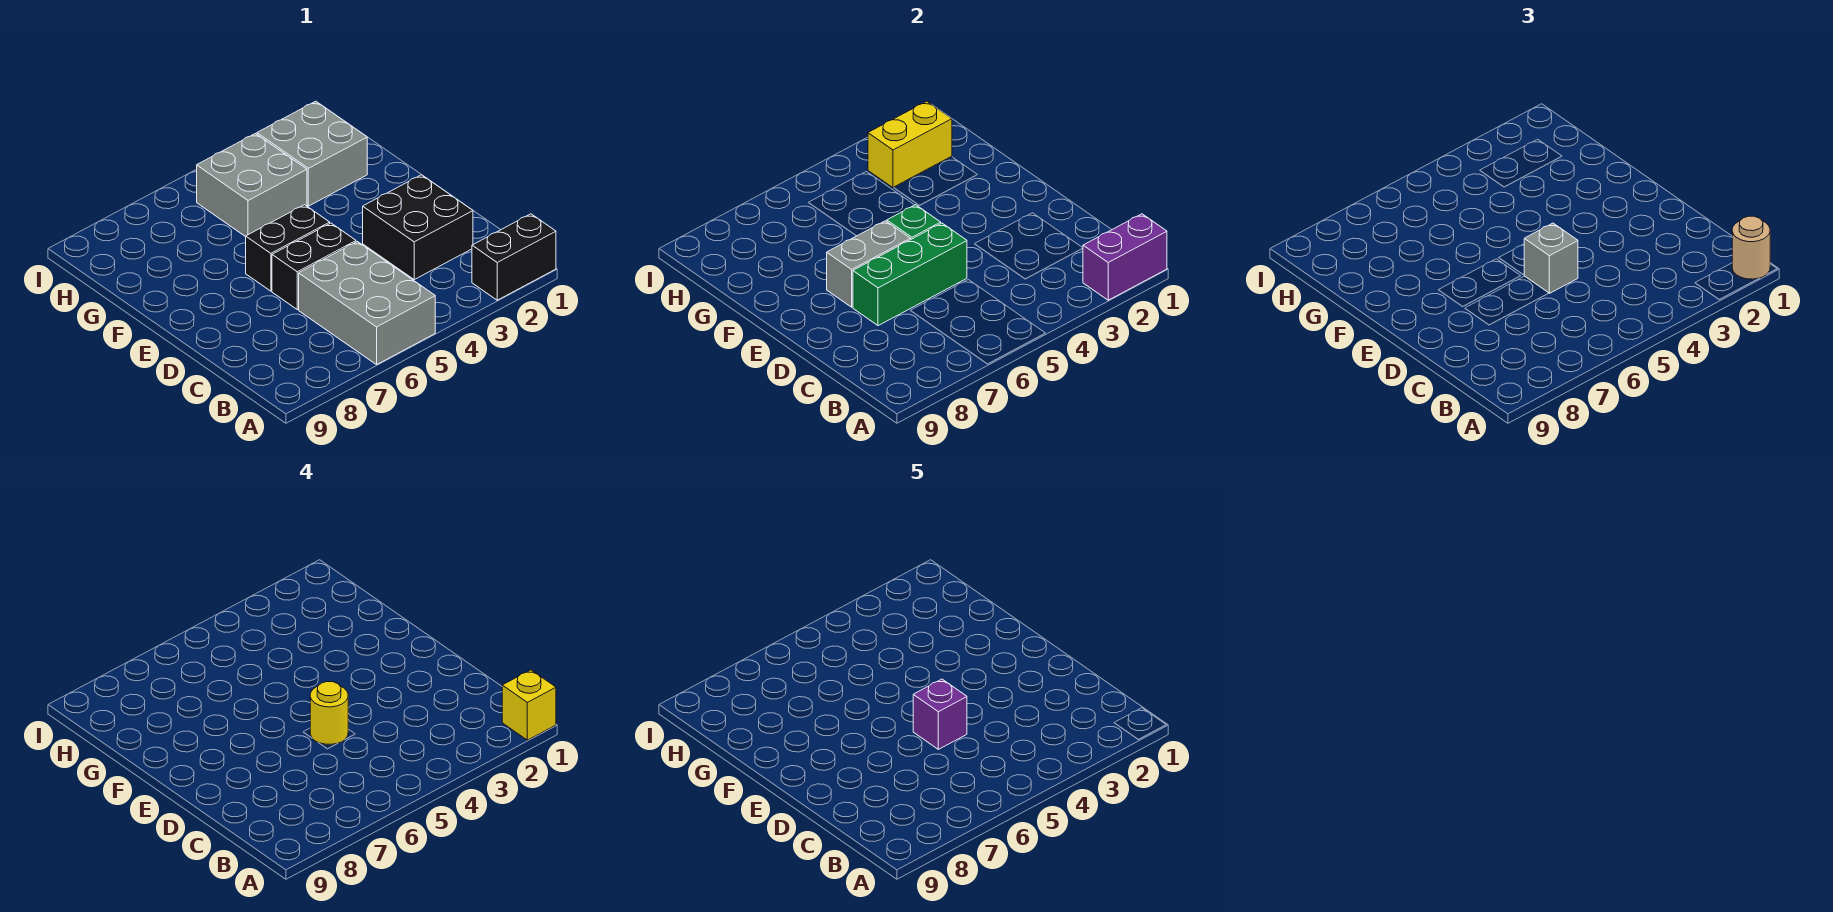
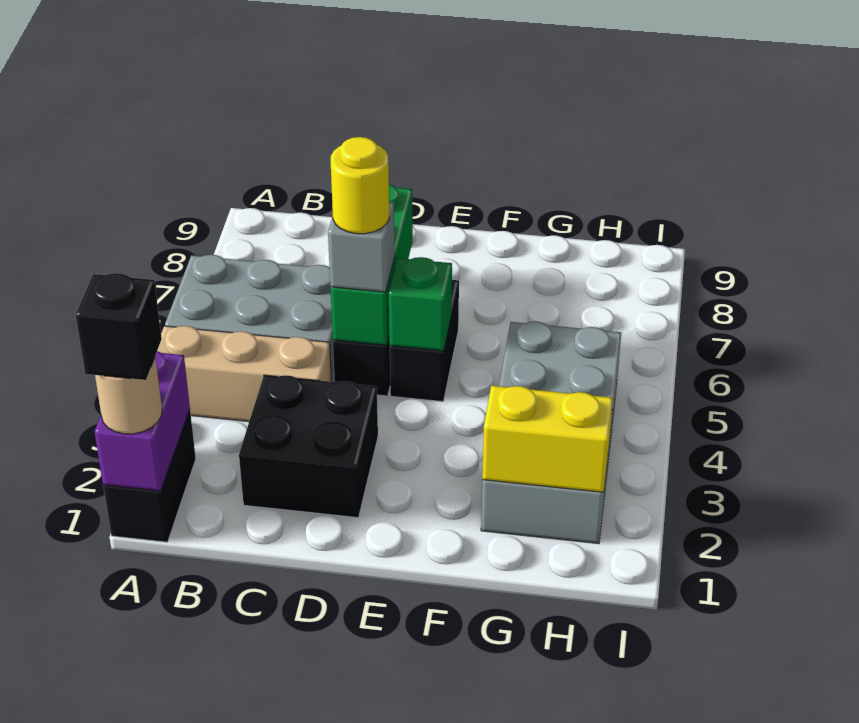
yellow 1x1 brick [502,670,556,740] -> black 1x1 brick [76,273,162,380]
none -> tan 1x3 brick [157,326,331,422]
purple 1x1 brick [913,679,967,749] -> none
grey 1x2 brick [827,221,911,307] -> none
yellow 1x2 brick [868,101,952,188] -> yellow 1x2 brick turned to [482,386,613,492]

